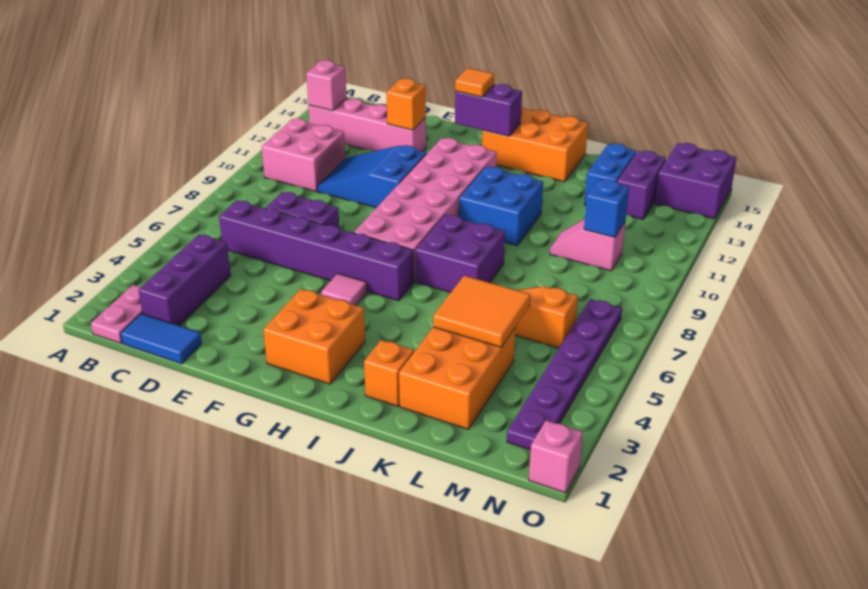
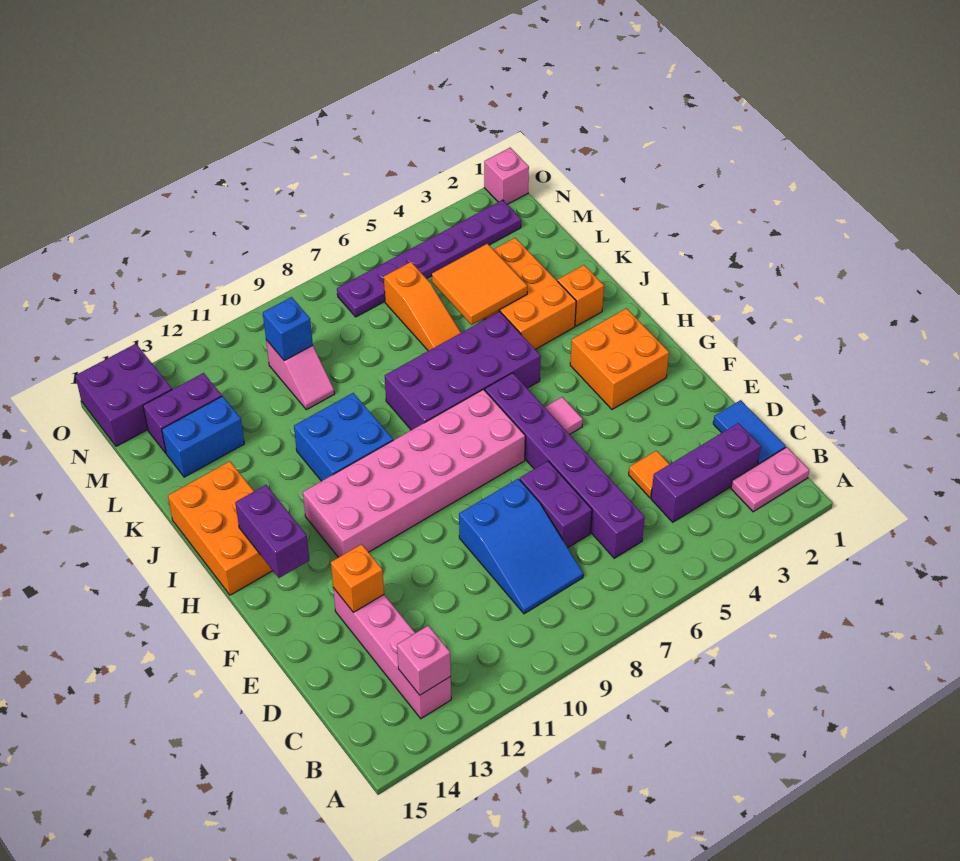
pink 2x2 brick [262,118,345,191] -> none
blue 2x3 slope [317,145,427,208] -> blue 2x3 slope moved to [459,479,583,614]
orange 1x1 tile [455,68,494,97] -> orange 1x1 tile moved to [629,451,669,498]
purple 2x2 brick [416,215,505,292] -> purple 2x4 brick [385,312,541,430]
orange 2x3 brick [399,327,515,429] -> orange 2x3 brick turned to [484,238,576,349]

